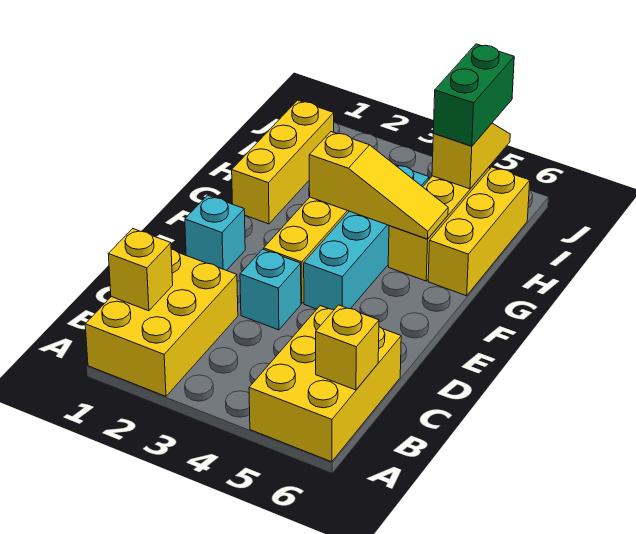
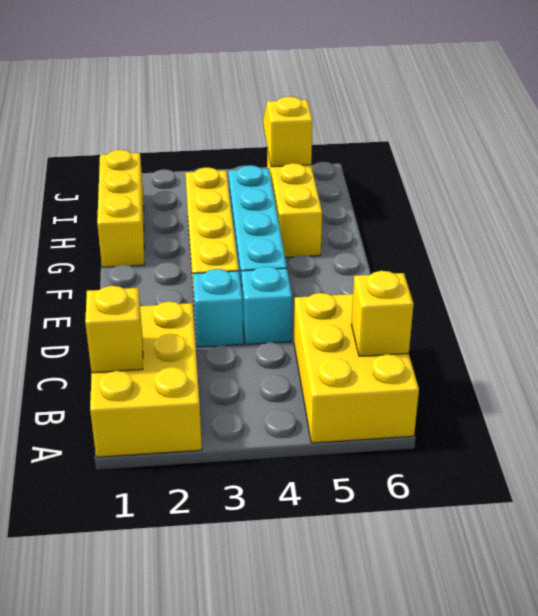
cyan 1x1 brick [185,195,245,271] -> cyan 1x1 brick moved to [241,266,292,344]
yellow 1x3 slope [309,132,448,239] -> none
yellow 1x3 brick [428,167,530,296] -> none
green 1x2 brick [433,44,514,146] -> none

